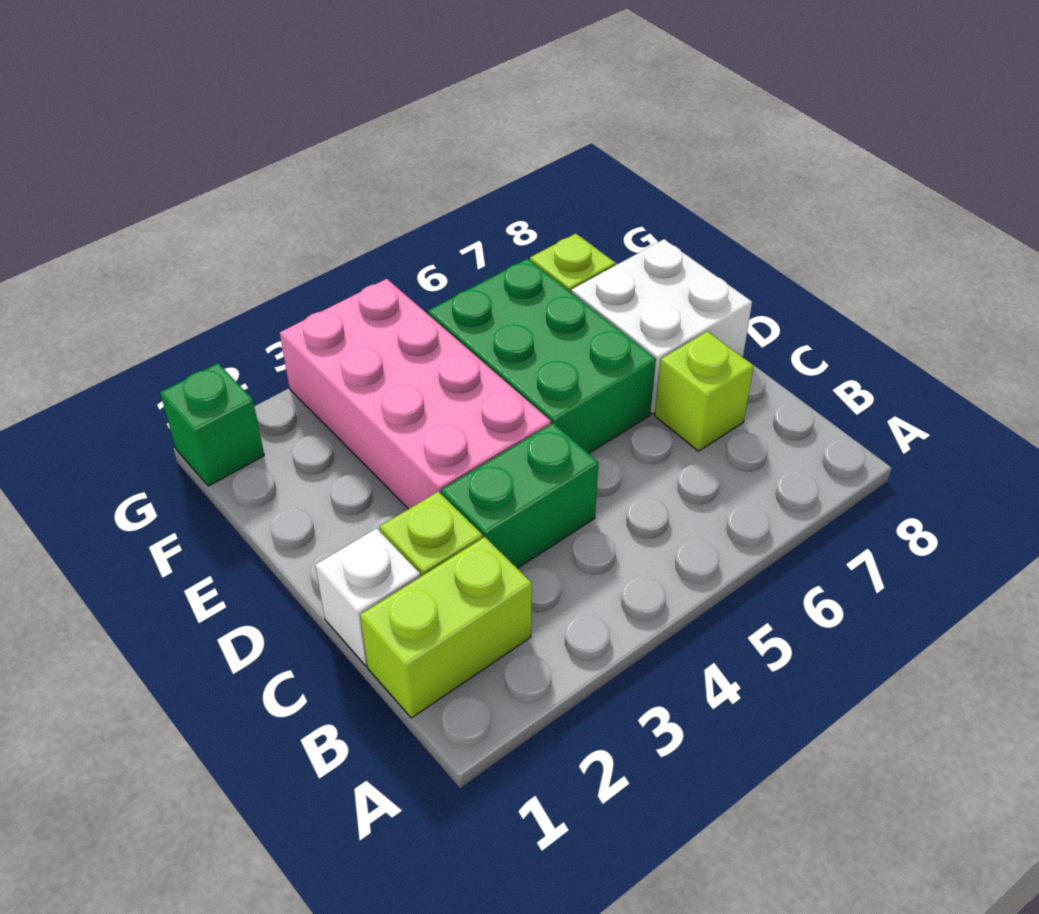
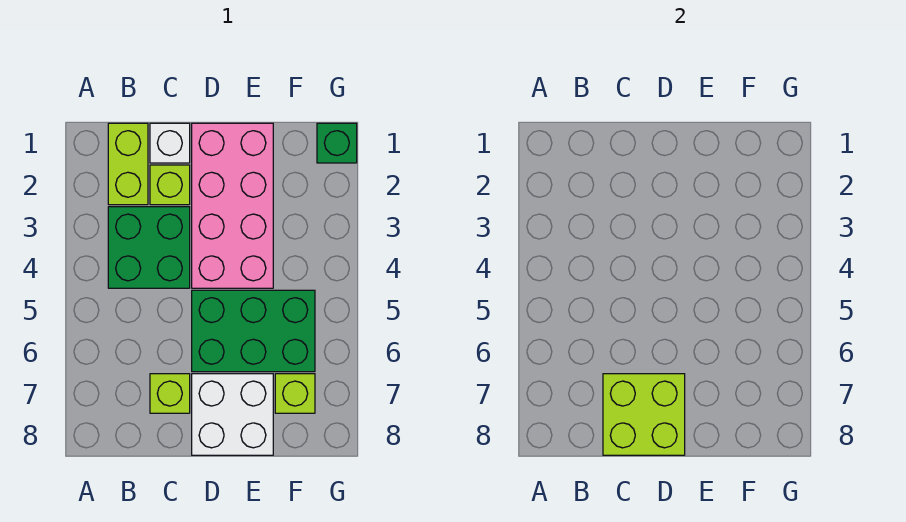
green 1x2 brick [441,423,598,568] -> green 2x2 brick [108,207,190,288]
none -> lime 2x2 brick [603,374,685,455]
pink 2x4 brick [280,279,551,509] -> pink 2x4 brick turned to [192,123,273,288]

